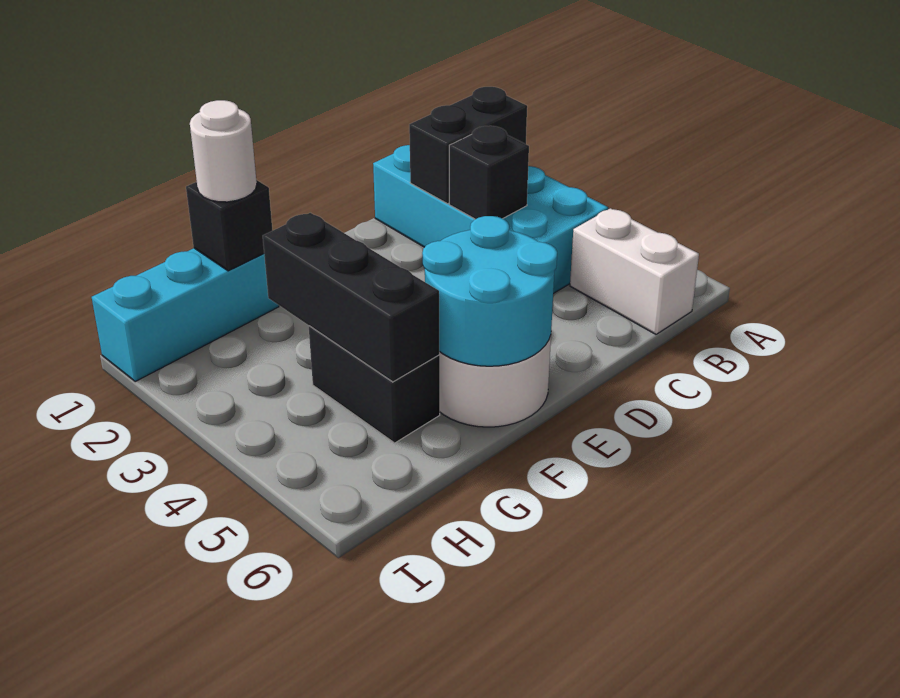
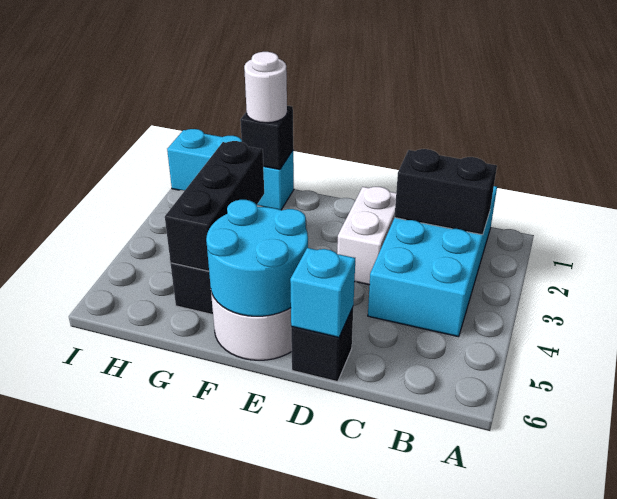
white 1x2 brick [570,208,699,334] -> white 1x2 brick moved to [337,187,396,285]
black 1x1 brick [449,126,529,219] -> black 1x1 brick moved to [291,308,353,382]
none -> cyan 1x1 brick [290,248,355,337]

